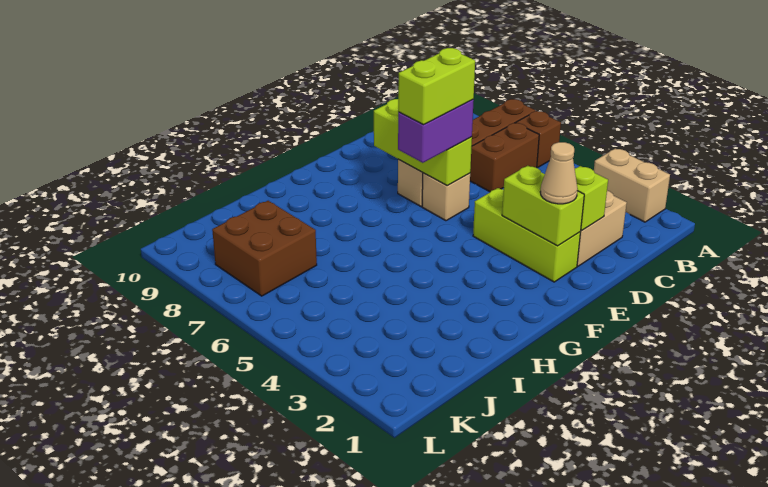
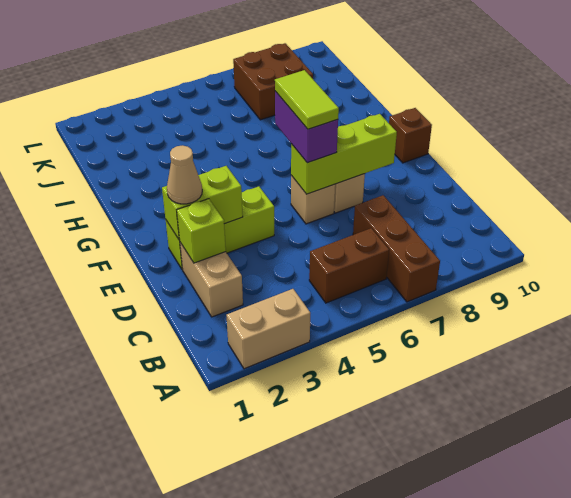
brown 1x1 brick [516,111,561,167] -> brown 1x1 brick moved to [389,108,432,163]
brown 1x2 brick [470,123,539,192] -> brown 1x2 brick turned to [309,228,389,303]
lime 1x2 brick [398,48,475,125] -> lime 1x2 tile [275,70,339,129]

